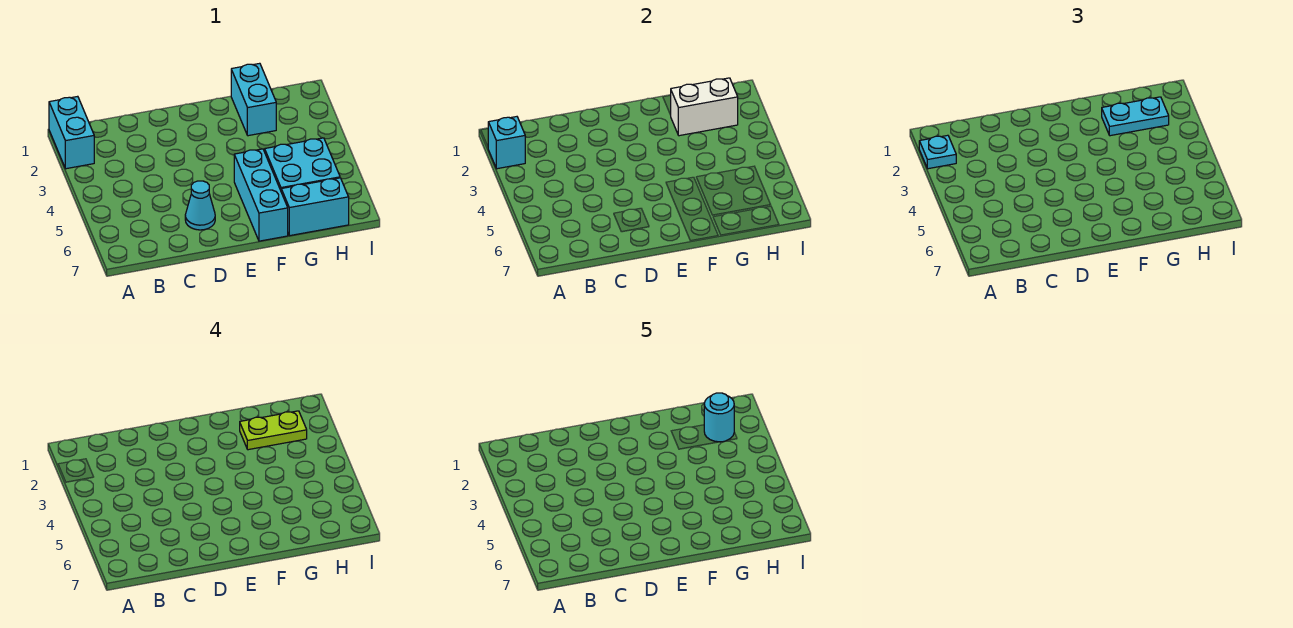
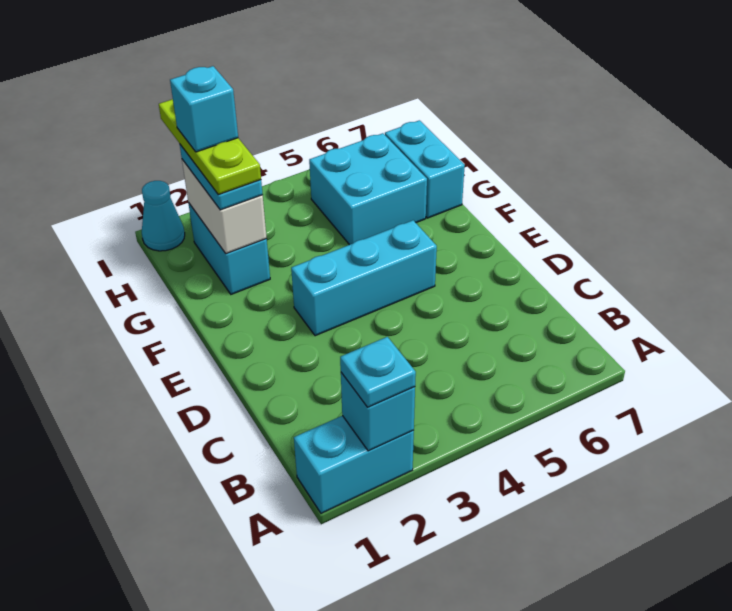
cyan 1x1 cone [185,181,215,230] -> cyan 1x1 cone moved to [142,181,185,251]
cyan 1x3 brick [234,149,288,241] -> cyan 1x3 brick moved to [291,220,437,336]
cyan 1x2 brick [231,63,276,136] -> cyan 1x2 brick turned to [188,203,270,294]
lime 1x2 plate [240,411,307,450] -> lime 1x3 plate [159,99,261,195]
cyan 1x1 round brick [704,393,734,442] -> cyan 1x1 brick [170,66,238,152]

